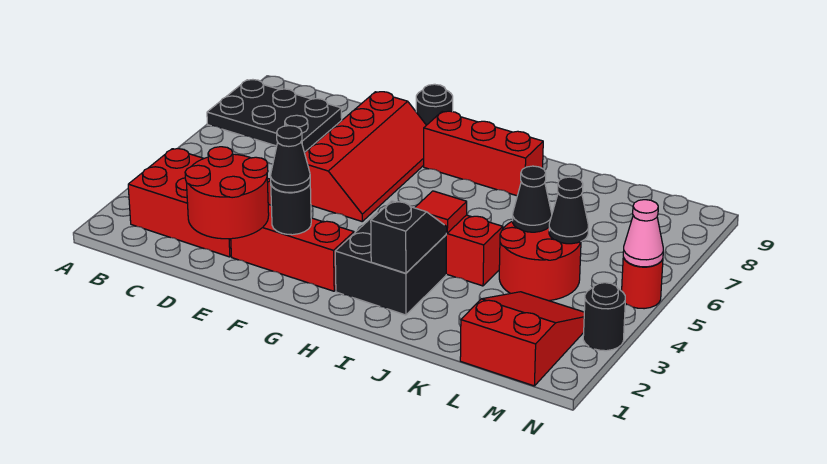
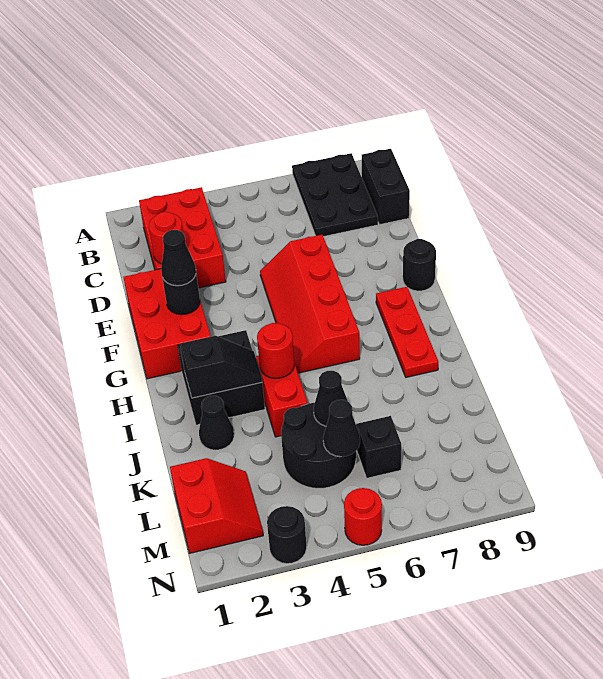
none -> black 1x2 brick [362,149,410,225]
red 2x2 round brick [185,147,269,239] -> red 1x1 round brick [149,212,183,264]
red 1x3 brick [231,204,354,291] -> red 2x3 brick [123,269,211,379]
red 2x4 slope [304,92,426,221] -> red 2x4 slope turned to [260,235,360,373]
red 1x3 brick [424,111,543,196] -> red 1x3 plate [376,287,438,377]
red 1x1 tile [415,191,467,233] -> red 1x1 round brick [257,323,294,379]
none -> black 1x1 cone [199,396,234,450]
red 2x2 round brick [499,221,581,301] -> black 2x2 round brick [281,403,356,488]
red 2x3 slope [460,292,584,386] -> red 2x2 slope [170,458,263,553]
none -> black 1x1 brick [356,416,401,478]
pink 1x1 cone [623,200,663,267] -> none

